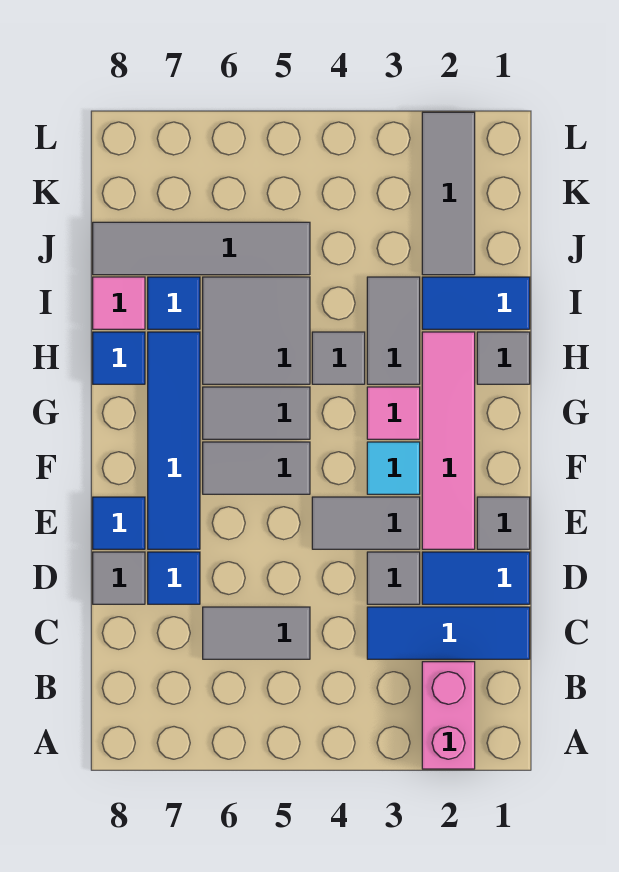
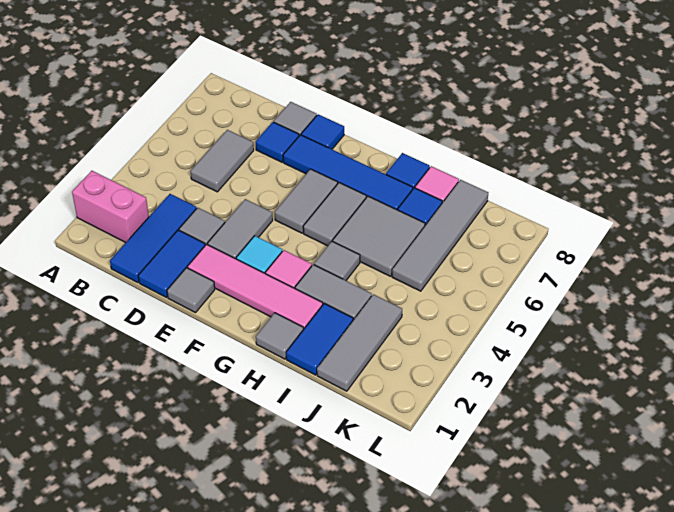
grey 1x3 tile [422,112,475,275] -> grey 1x3 tile turned to [317,294,402,391]

